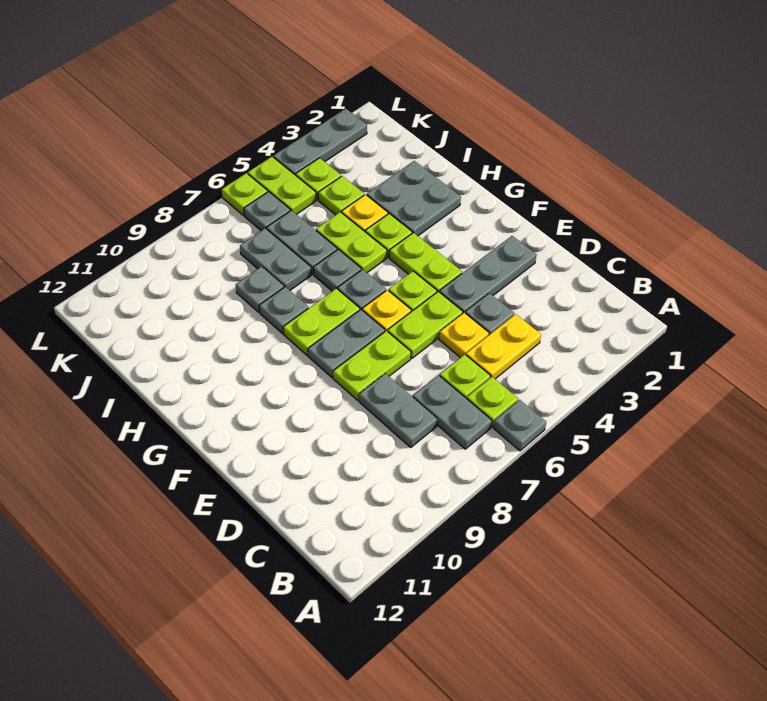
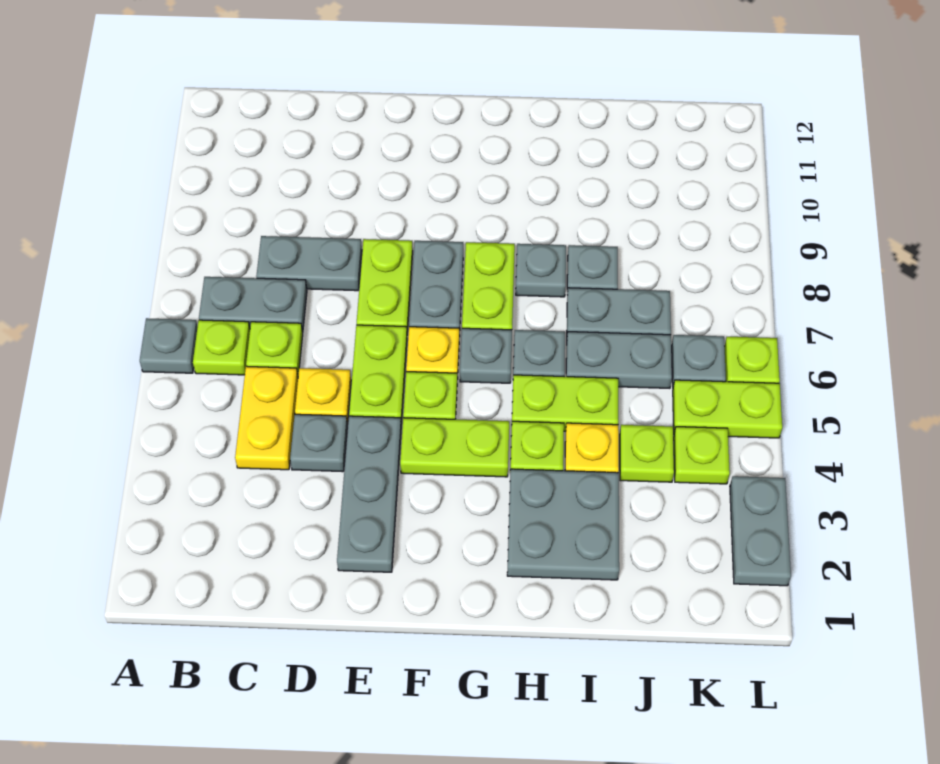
grey 1x3 plate [273,109,367,175] -> grey 1x2 plate [730,476,791,586]

